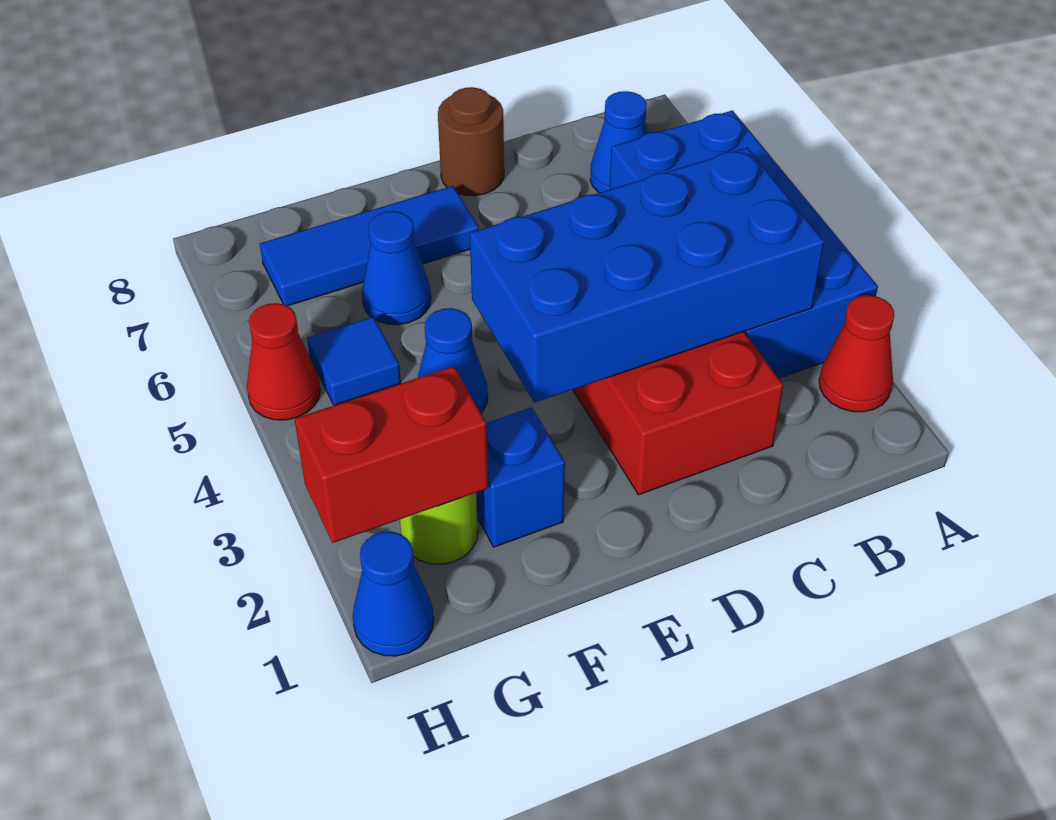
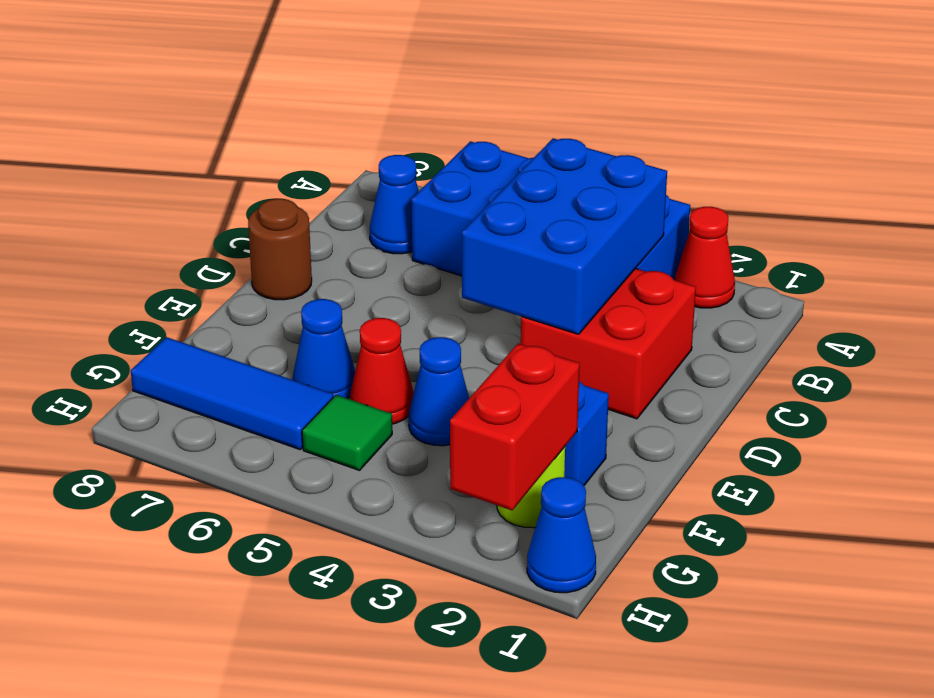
blue 2x4 brick [470,148,824,403] -> blue 2x3 brick [462,138,667,334]
blue 1x3 tile [260,186,479,306] -> blue 1x3 tile turned to [131,337,333,449]
blue 1x1 tile [307,317,401,405] -> green 1x1 tile [302,395,392,470]
red 1x1 cone [247,303,320,420] -> red 1x1 cone moved to [350,318,414,424]

